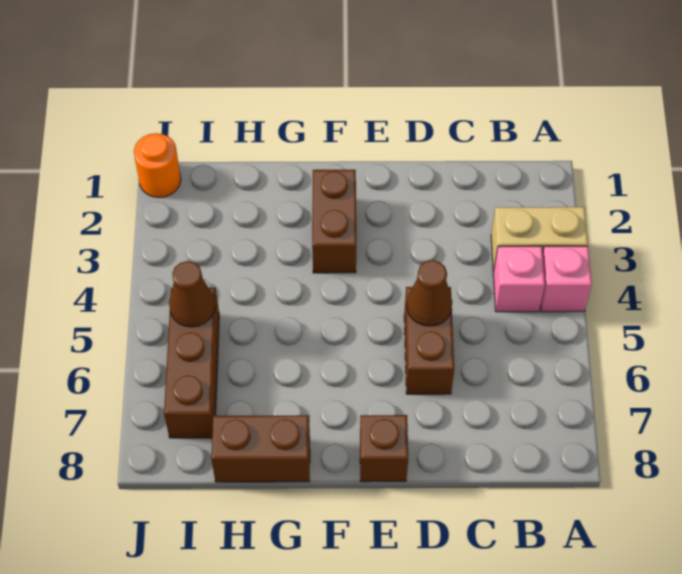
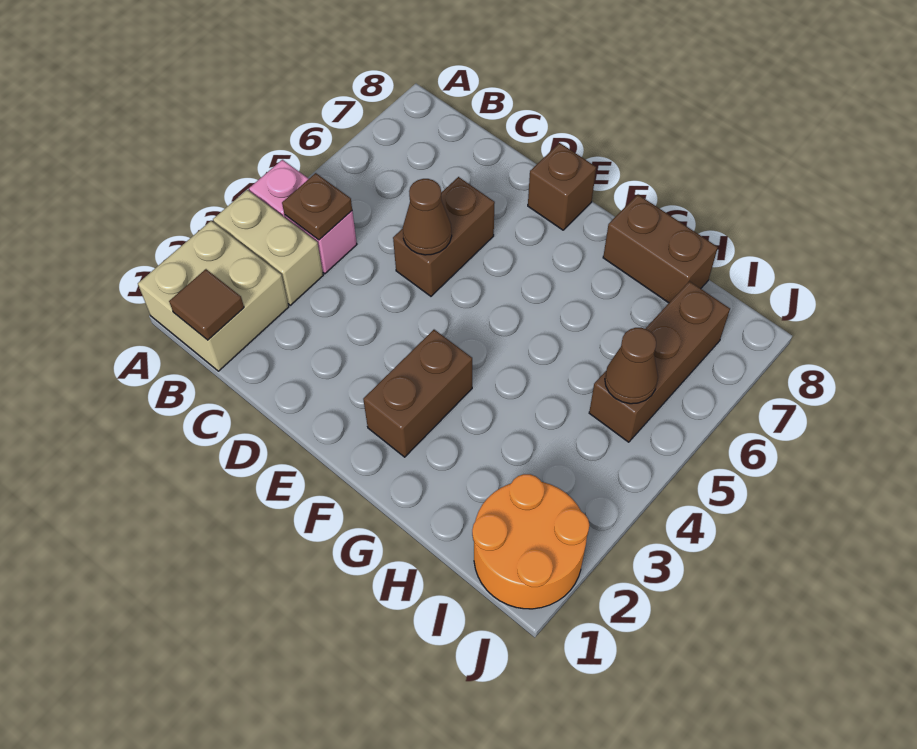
none -> tan 2x2 brick [138,221,289,371]
none -> brown 1x1 tile [169,269,244,340]
none -> brown 1x1 plate [282,173,352,240]
orange 1x1 round brick [134,133,181,198] -> orange 2x2 round brick [472,474,589,609]

